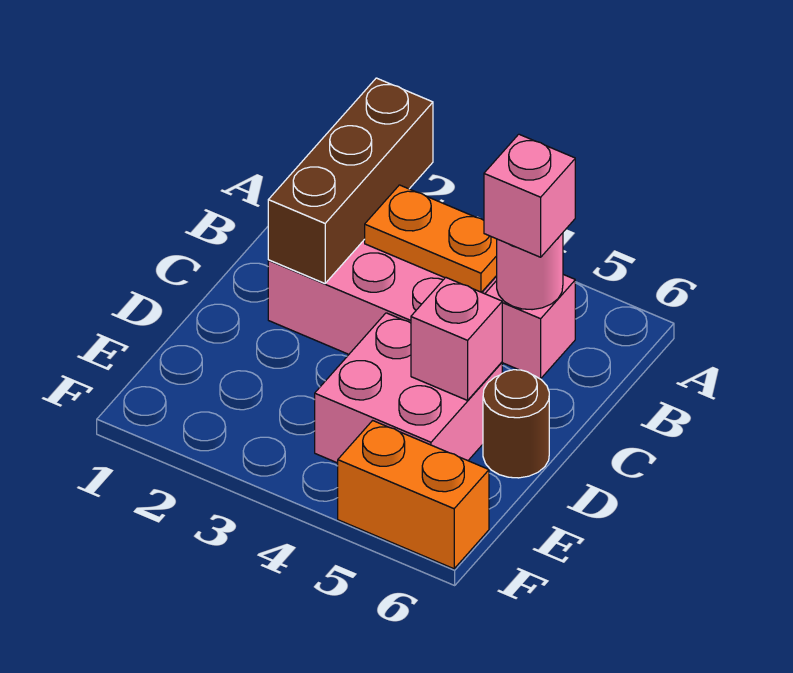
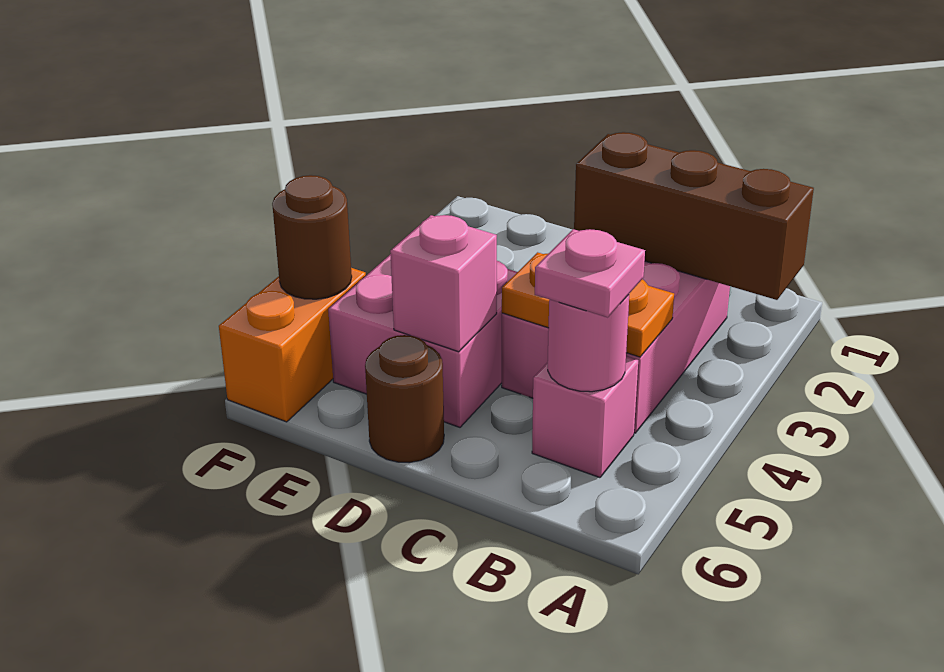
orange 1x2 plate [365,185,497,292] -> orange 1x2 plate turned to [502,252,674,357]
pink 1x1 brick [484,134,575,257] -> pink 1x1 plate [535,229,645,318]
none -> brown 1x1 round brick [272,175,352,299]

